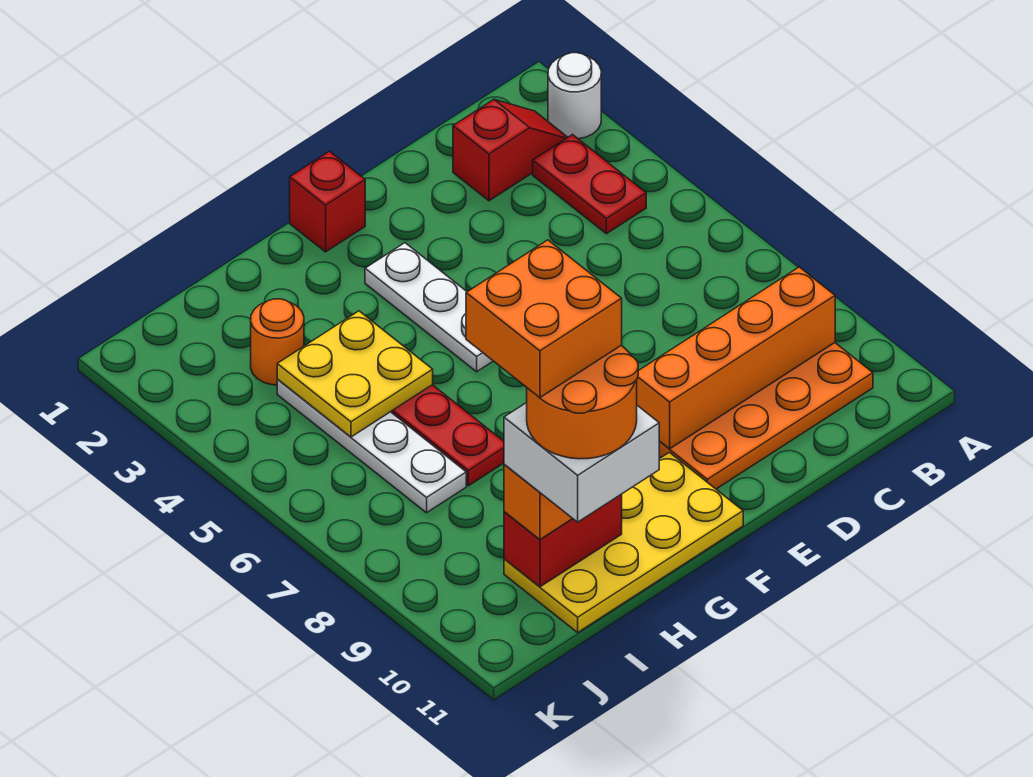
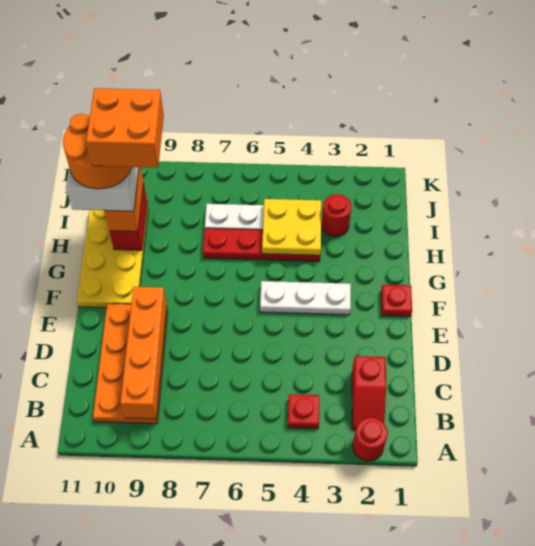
white 1x1 round brick [548,53,601,139] -> red 1x1 round brick [353,417,388,461]
red 1x2 plate [533,135,646,234] -> red 1x1 plate [288,394,319,429]
red 1x1 brick [290,151,365,252] -> red 1x1 plate [381,285,412,316]
orange 1x1 round brick [251,299,304,385] -> red 1x1 round brick [322,194,352,237]

